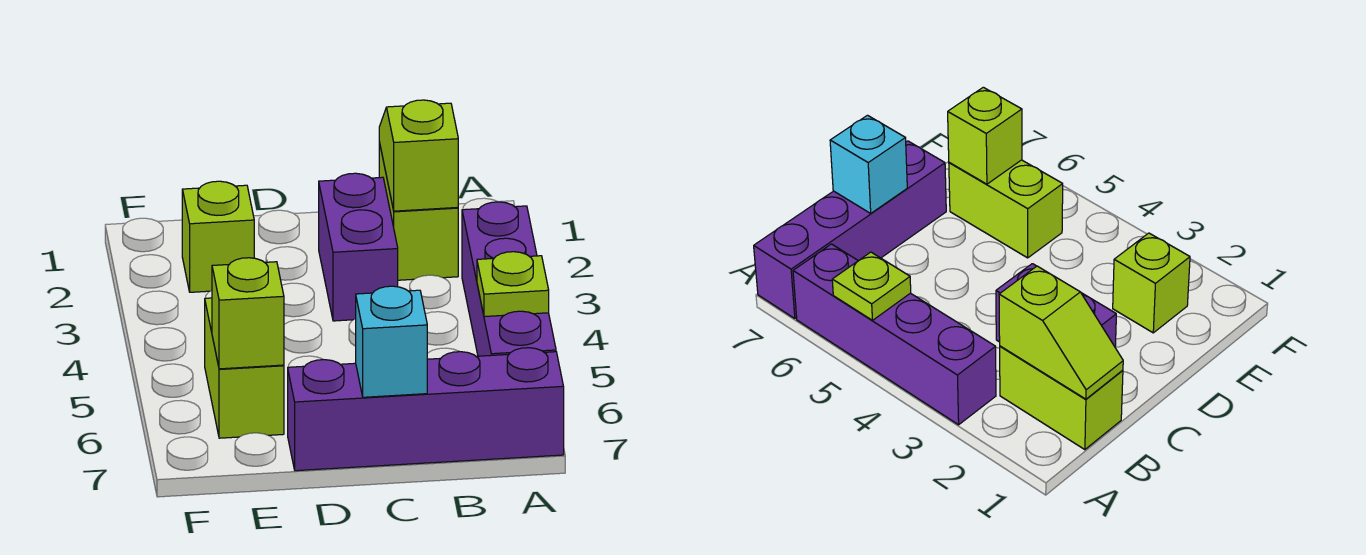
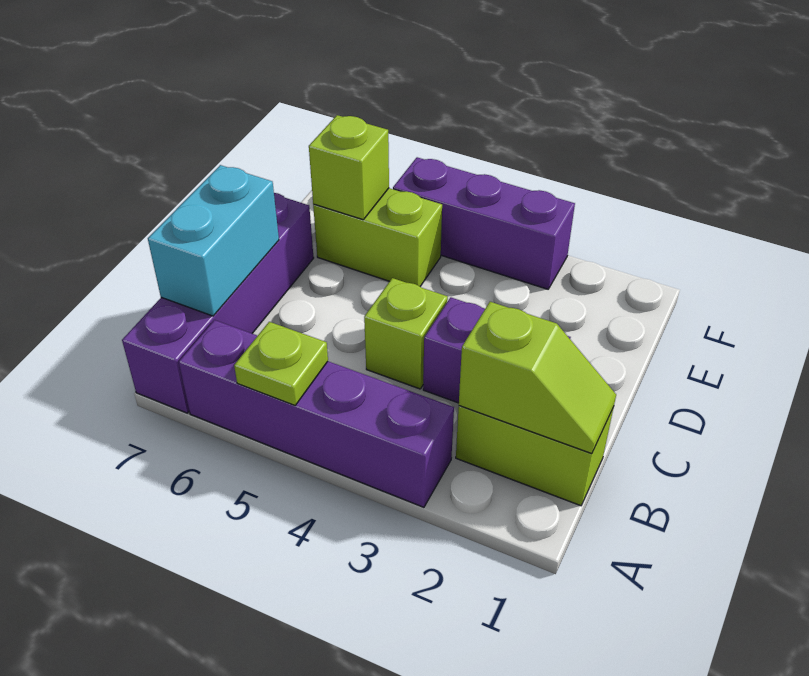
cyan 1x1 brick [356,286,427,397] -> cyan 1x2 brick [148,165,279,316]
lime 1x1 brick [182,181,254,292] -> lime 1x1 brick moved to [364,278,448,389]
none -> purple 1x3 brick [393,157,575,289]

